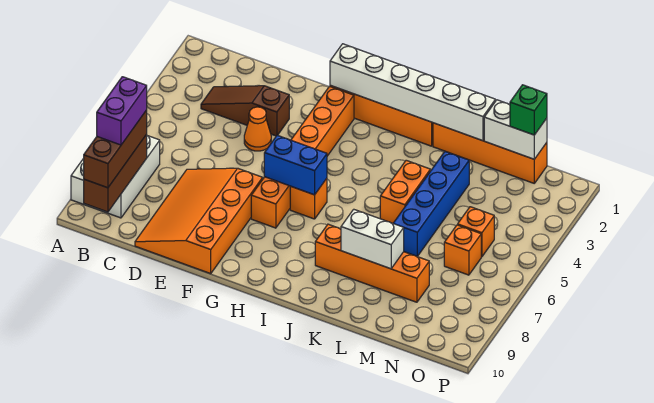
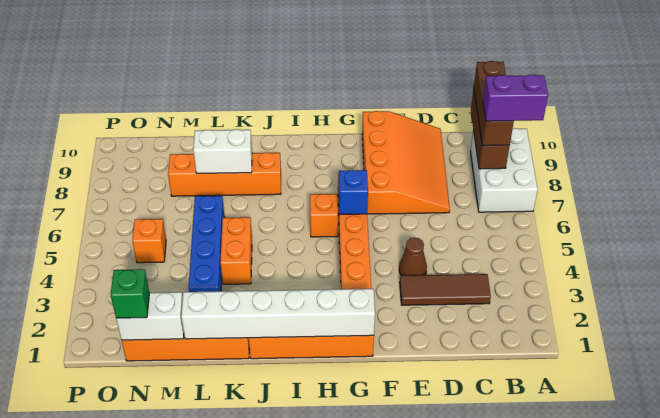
purple 1x2 brick [97,77,147,145] -> purple 1x2 brick turned to [483,75,548,121]
brown 1x3 slope [201,86,289,136] -> brown 1x3 tile [400,274,491,305]
orange 1x1 cone [244,107,271,151] -> brown 1x1 cone [399,237,427,276]
blue 1x2 brick [264,135,327,195] -> blue 1x1 brick [339,170,368,215]
orange 1x1 brick [444,225,481,275] -> none

